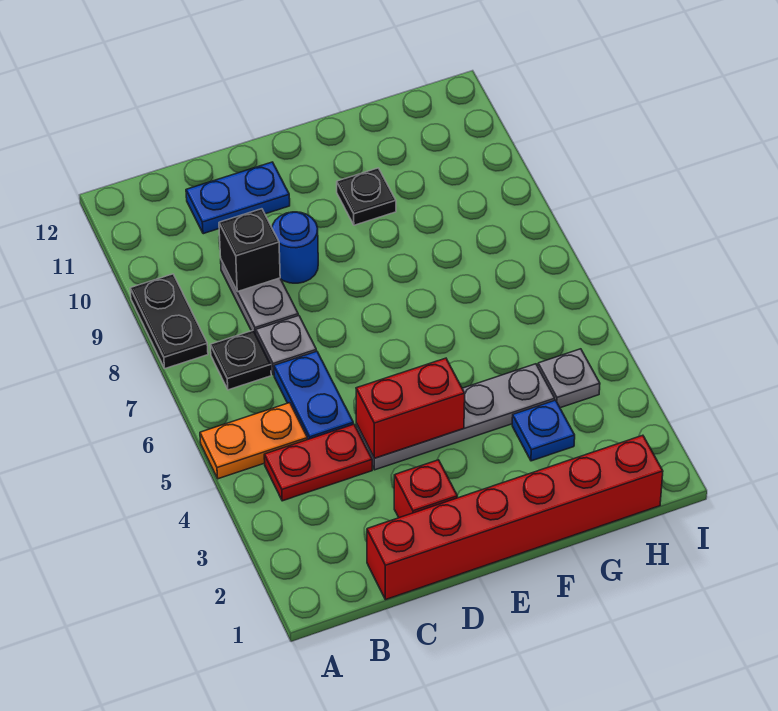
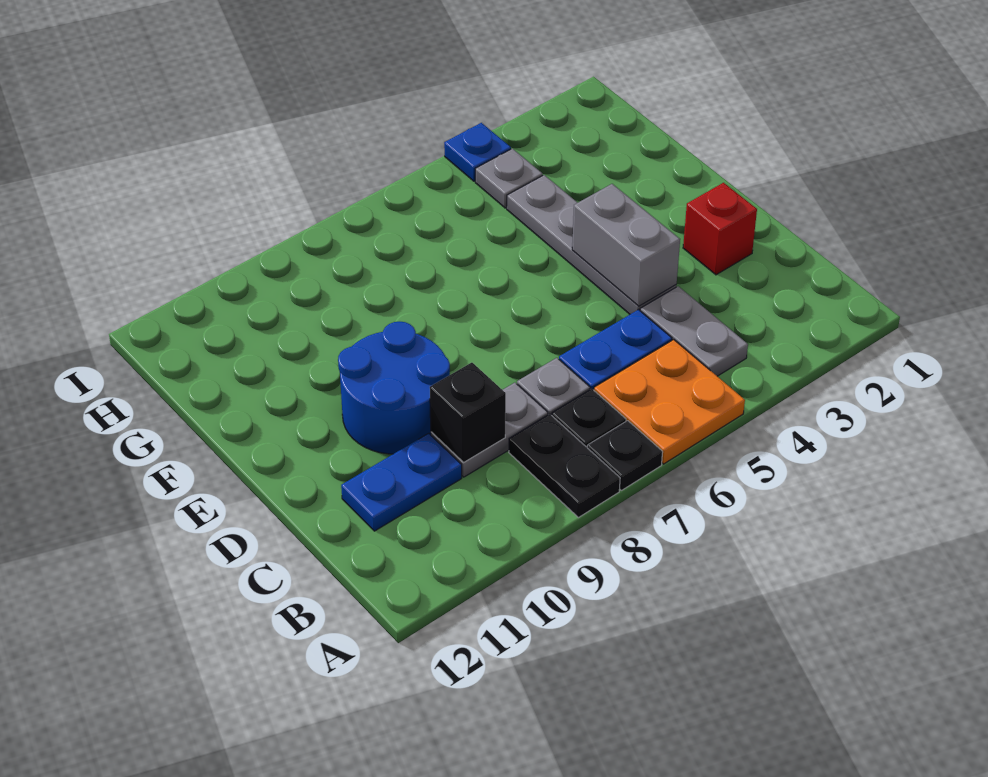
orange 1x2 plate [200,403,307,479] -> orange 2x2 plate [594,340,745,464]
black 1x2 plate [130,274,208,369] -> black 1x2 plate turned to [509,414,620,518]
red 1x2 plate [264,424,372,501] -> grey 1x2 plate [640,286,748,376]
red 1x6 brick [367,435,663,600] -> none
blue 1x2 plate [186,162,290,234] -> blue 1x2 plate turned to [341,433,462,531]
red 1x2 brick [356,358,465,458] -> grey 1x2 brick [572,184,680,306]
blue 1x1 round brick [272,212,318,283] -> blue 2x2 round brick [338,322,450,454]
black 1x1 plate [337,168,396,225] -> black 1x1 plate moved to [587,421,663,490]
blue 1x1 plate [512,400,575,461] -> blue 1x1 plate moved to [444,123,511,181]

